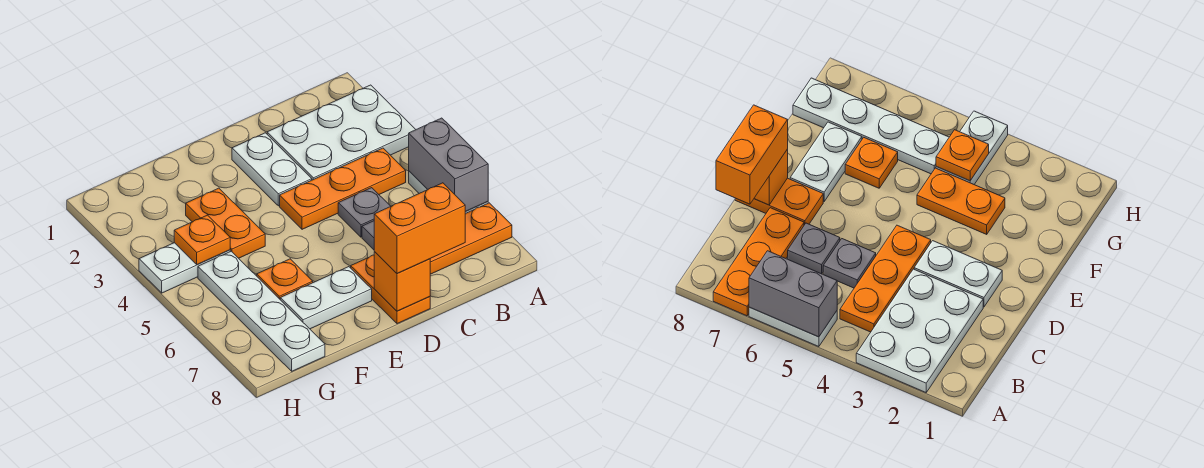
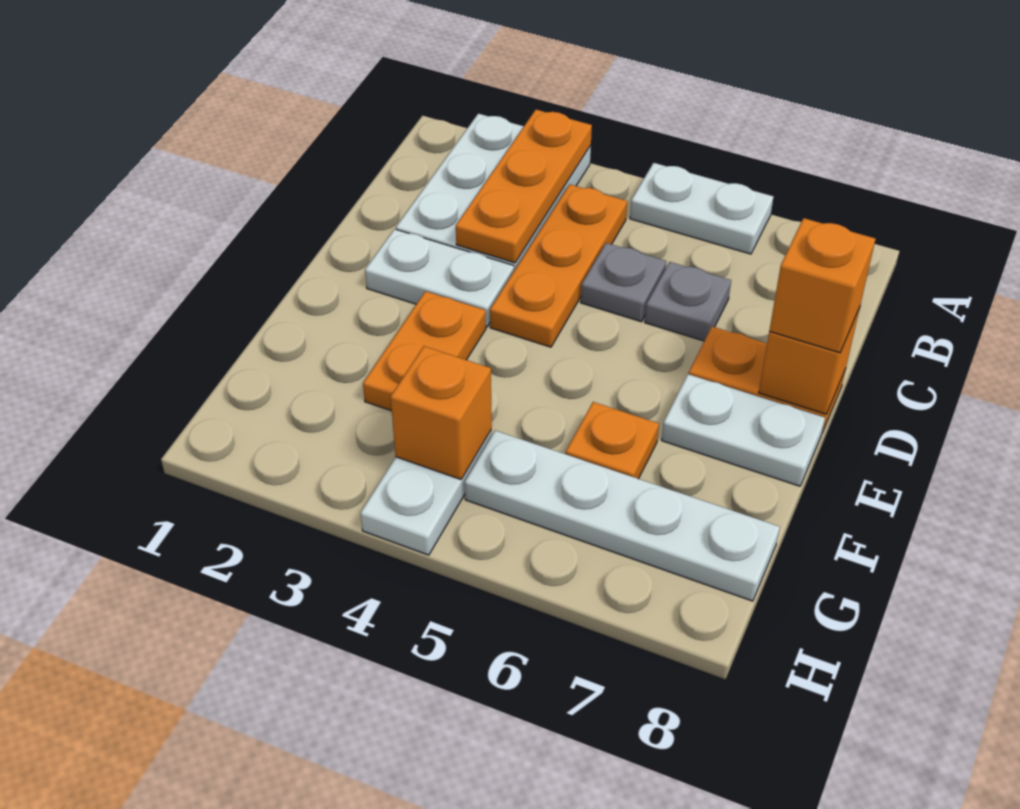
grey 1x2 brick [409,118,488,212] -> none
orange 1x3 plate [430,203,512,274] -> orange 1x3 plate moved to [456,110,592,263]
orange 1x2 brick [374,183,465,274] -> orange 1x1 brick [769,218,875,353]
white 1x2 plate [280,267,372,329] -> white 1x2 plate turned to [662,374,825,486]
orange 1x2 plate [186,188,265,258] -> orange 1x2 plate turned to [363,291,486,411]
orange 1x1 plate [174,215,230,264] -> orange 1x1 brick [391,346,492,479]

